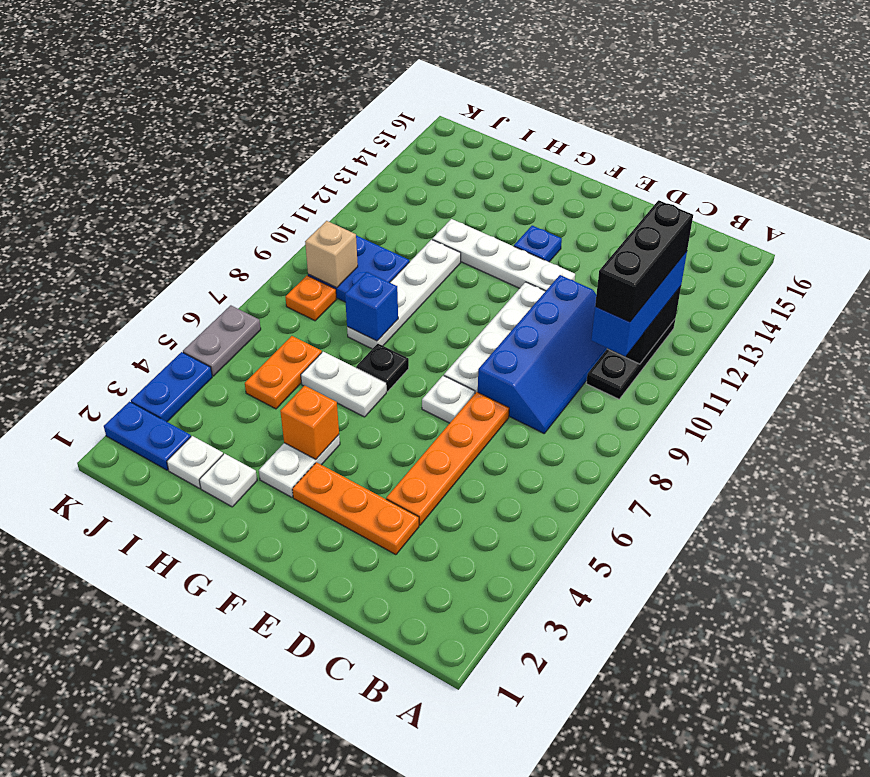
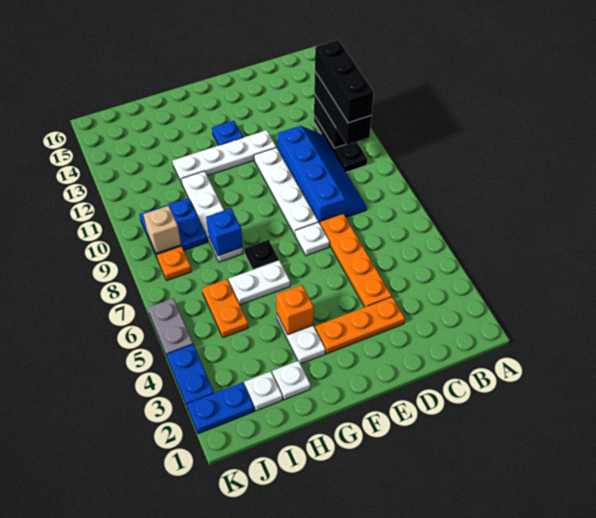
blue 1x3 brick [591,251,687,356] -> black 1x3 brick [314,72,372,145]

